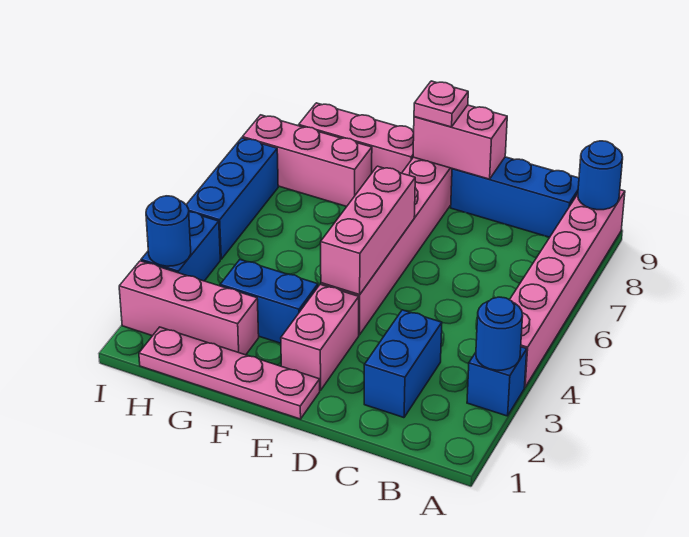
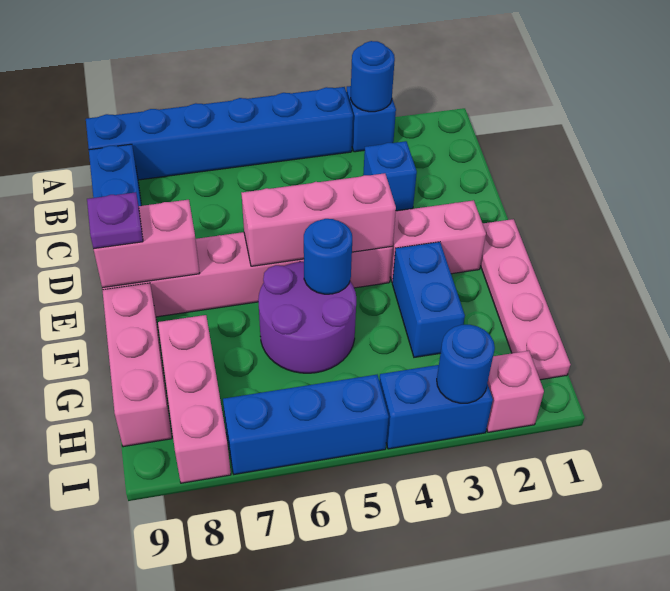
pink 1x6 brick [510,190,625,387] -> blue 1x6 brick [86,87,353,180]
blue 1x1 round brick [578,141,623,210] -> blue 1x1 round brick moved to [304,219,352,294]
blue 1x2 brick [364,310,442,418] -> blue 1x1 brick [363,141,417,211]
pink 1x2 brick [413,105,507,179] -> pink 1x2 brick turned to [94,200,200,288]
pink 1x1 plate [414,81,468,127] -> purple 1x1 plate [87,192,143,249]
none -> purple 2x2 round brick [258,262,356,373]
pink 1x3 brick [119,261,259,355] -> pink 1x1 brick [487,351,544,432]

